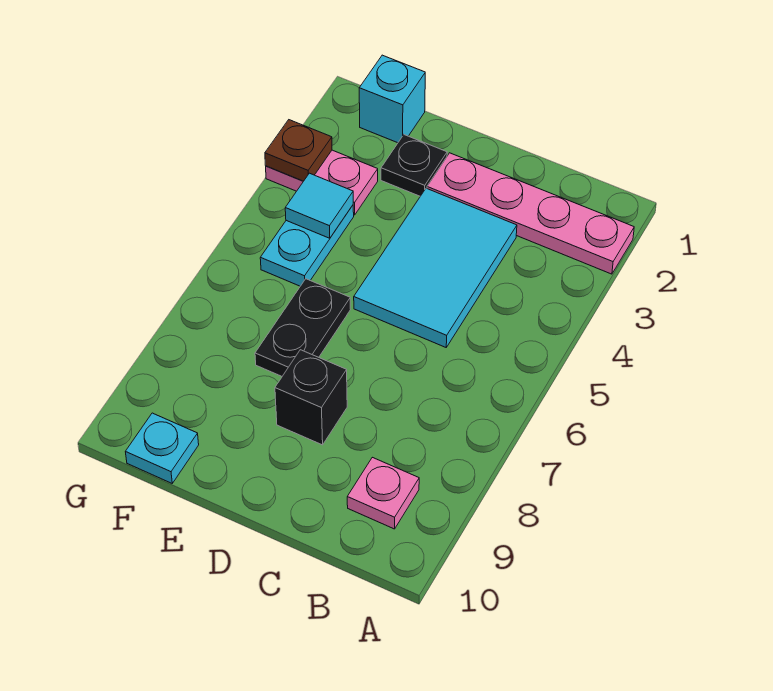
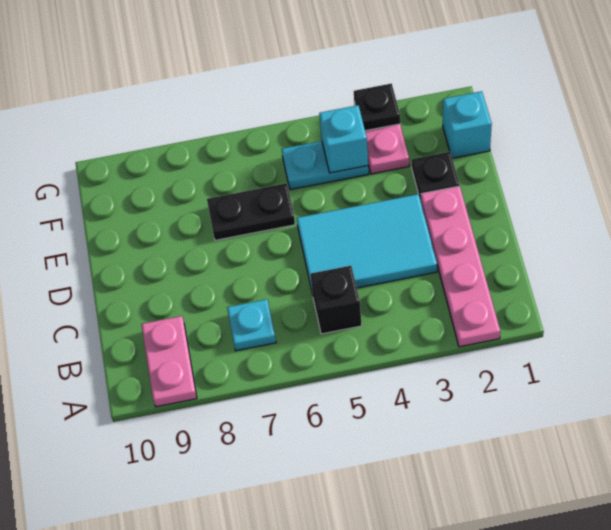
pink 1x1 plate [347,457,419,529] -> pink 1x2 plate [141,316,197,407]
black 1x1 brick [275,350,347,445] -> black 1x1 brick moved to [310,266,362,334]
cyan 1x1 tile [285,173,353,238] -> cyan 1x1 brick [319,105,368,173]
cyan 1x1 plate [126,413,199,483] -> cyan 1x1 plate moved to [227,299,276,351]
brown 1x1 plate [265,120,332,181] -> black 1x1 plate [354,84,400,131]

